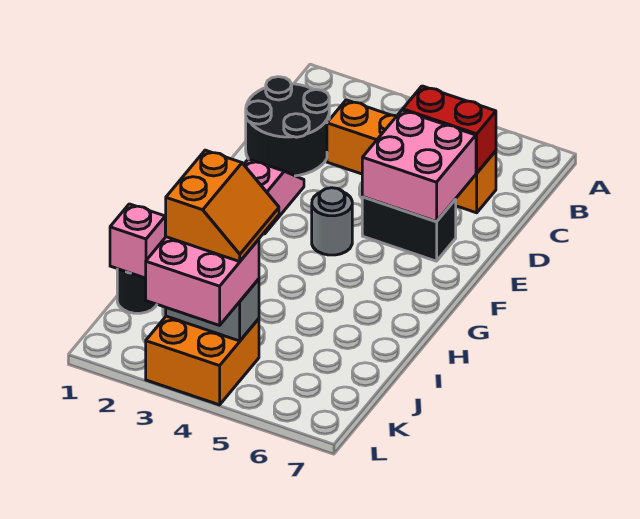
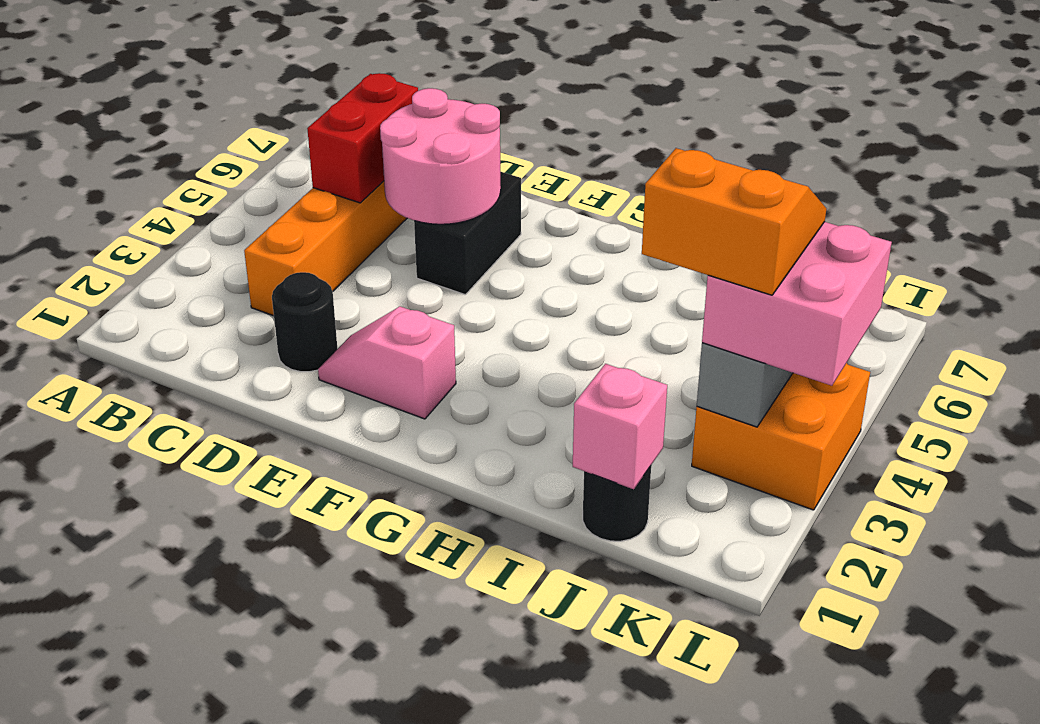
black 2x2 round brick [246,77,329,176] -> black 1x1 round brick [272,272,337,372]
pink 2x2 brick [362,110,476,222] -> pink 2x2 round brick [380,88,501,224]
grey 1x1 round brick [312,188,352,255] -> none

